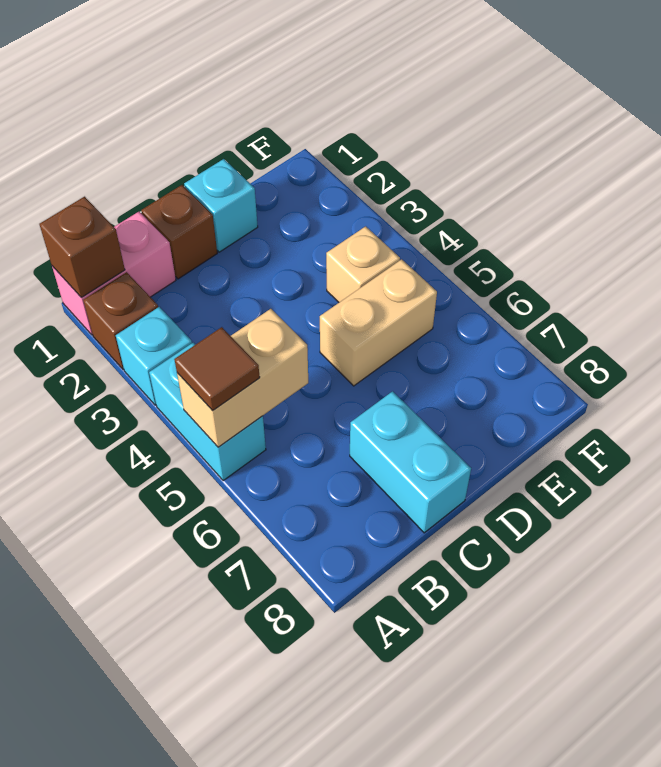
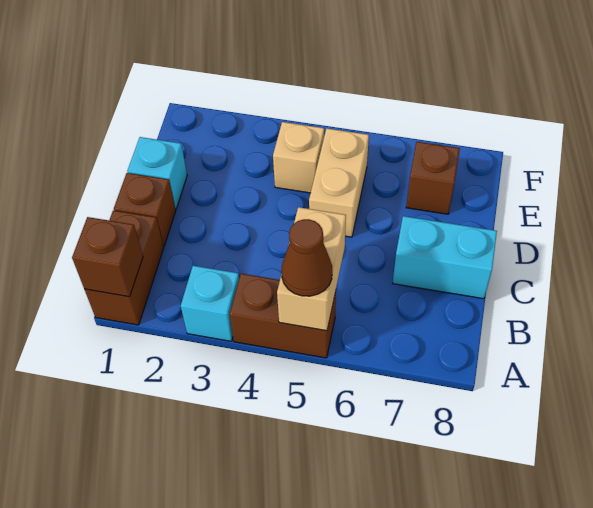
pink 1x2 brick [52,212,176,335] -> brown 1x2 brick [85,210,164,325]
brown 1x1 brick [83,272,158,369] -> brown 1x1 brick moved to [406,142,460,214]
cyan 1x2 brick [149,343,266,481] -> brown 1x2 brick [230,274,336,358]
brown 1x1 tile [174,327,260,411] -> brown 1x1 cone [282,219,332,296]

